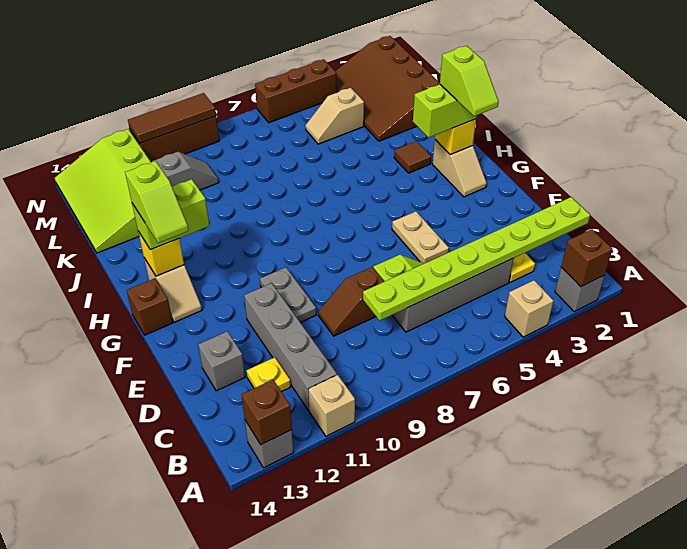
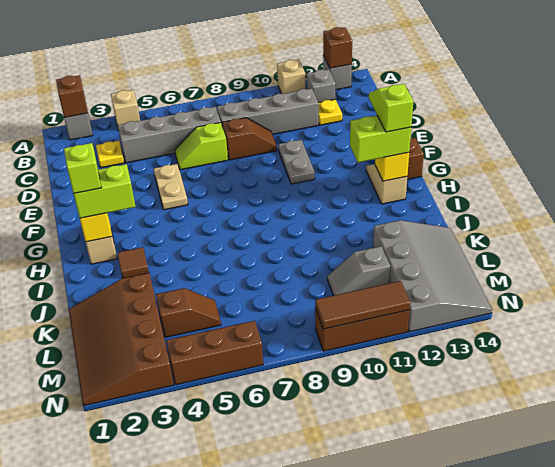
grey 1x4 brick [244,283,337,411] -> grey 1x4 brick turned to [217,89,319,134]
lime 1x8 plate [363,197,590,321] -> none
grey 1x1 brick [198,331,245,391] -> grey 1x1 brick moved to [307,69,335,103]
brown 3x4 slope [335,36,440,141] -> brown 3x4 slope turned to [69,273,174,405]
lime 3x4 slope [55,129,151,253] -> grey 3x4 slope [373,220,492,332]
tan 1x2 slope [305,88,364,144] -> brown 1x2 slope [156,288,221,337]

